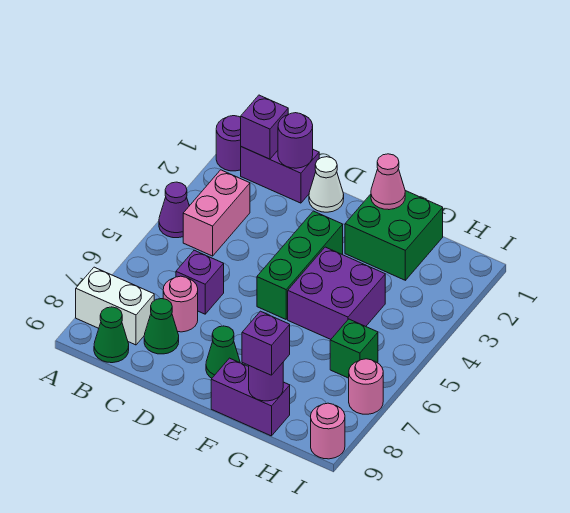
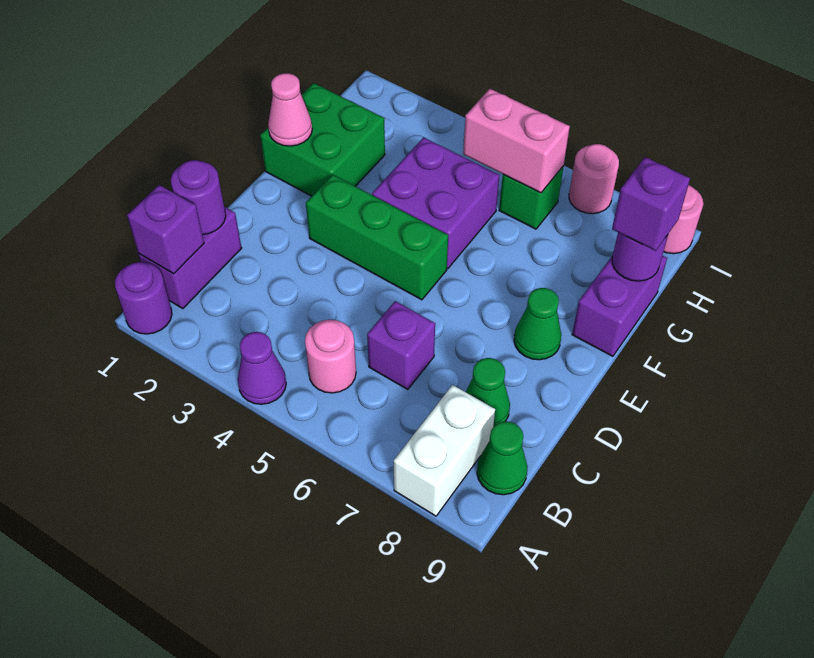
pink 1x2 brick [183,170,250,256] -> pink 1x2 brick moved to [463,89,570,193]
pink 1x1 round brick [163,276,198,332] -> pink 1x1 round brick moved to [305,320,356,393]
white 1x1 cone [309,157,344,212] -> none

